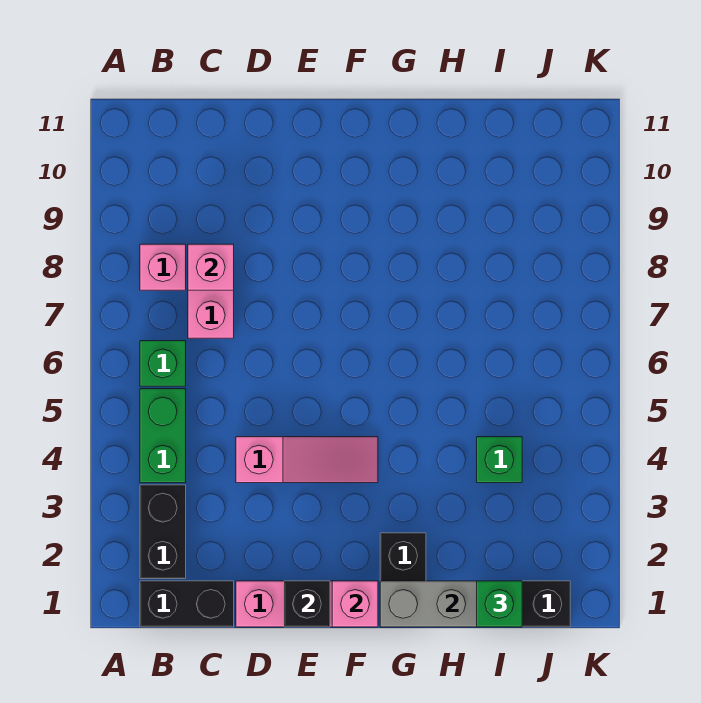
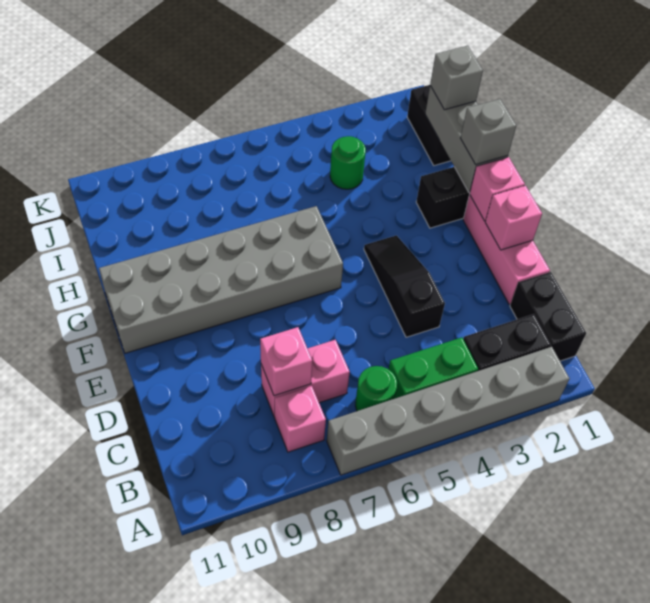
none -> grey 1x6 brick [327,347,569,475]
green 1x1 brick [140,341,186,386] -> green 1x1 round brick [355,366,397,411]
pink 1x3 slope [236,437,378,483] -> black 1x3 slope [364,235,445,337]
black 1x1 brick [284,581,330,627] -> pink 1x1 brick [485,186,542,250]
none -> grey 2x6 brick [99,206,343,353]
none -> grey 1x1 brick [460,99,516,164]
green 1x1 brick [477,581,522,627] -> grey 1x1 brick [430,46,483,110]
green 1x1 brick [477,437,522,483] -> green 1x1 round brick [330,136,366,189]

